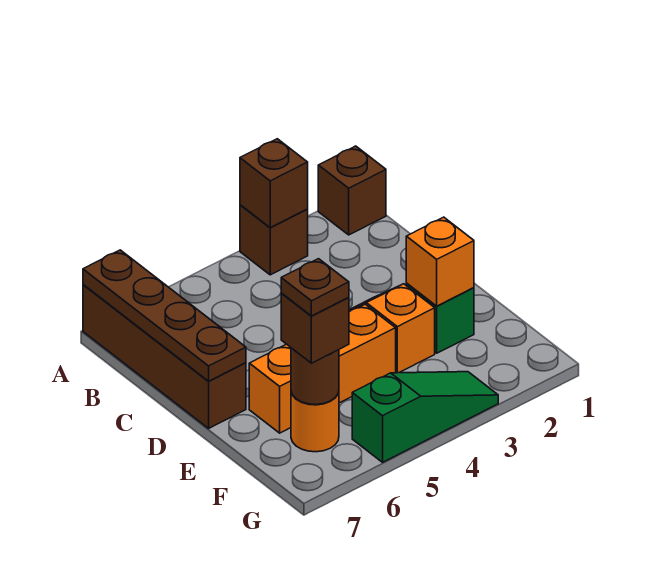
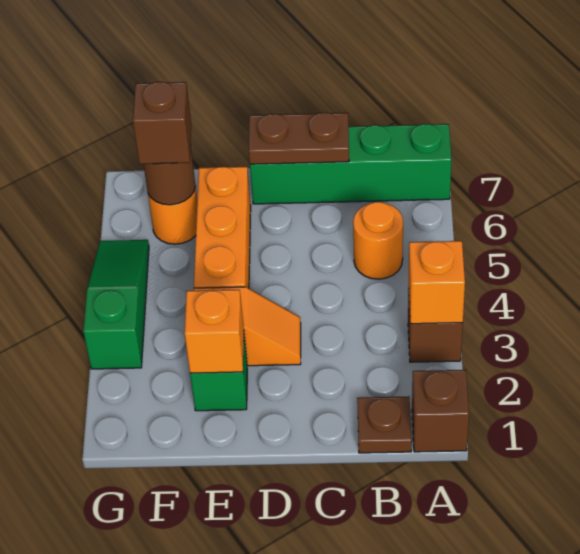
brown 1x1 brick [240,139,308,227] -> orange 1x1 brick [409,241,465,324]
brown 1x4 brick [83,285,246,428] -> green 1x4 brick [250,124,451,204]
brown 1x4 plate [83,250,246,381] -> brown 1x2 plate [249,113,349,164]
none -> orange 1x1 round brick [353,202,403,279]
brown 1x1 plate [281,259,349,316] -> brown 1x1 plate moved to [357,396,412,453]
green 1x3 slope [352,372,498,462] -> green 1x3 slope turned to [83,240,149,369]

